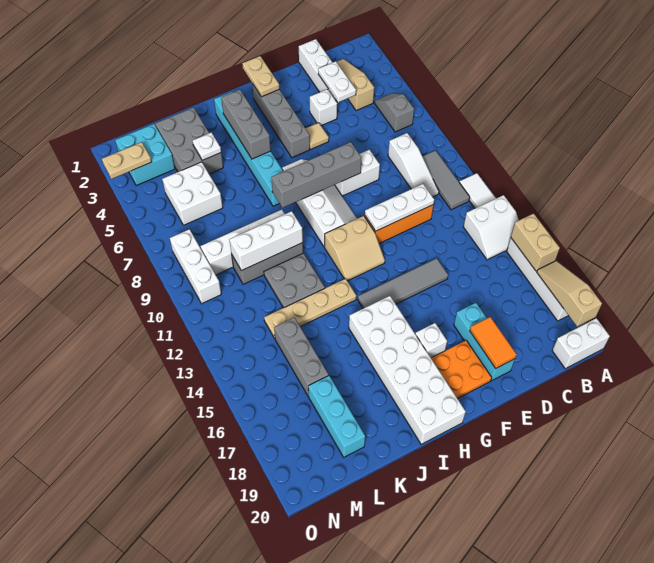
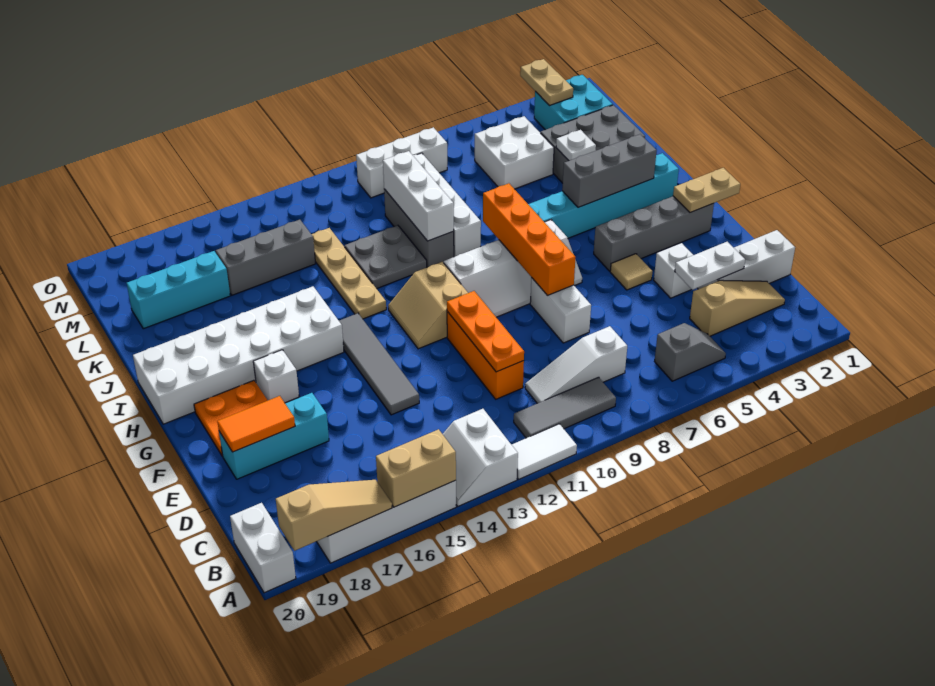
white 1x3 plate [365,184,434,231] -> orange 1x3 plate [447,291,524,372]
grey 1x4 brick [271,142,362,208] -> orange 1x4 brick [483,183,575,295]

